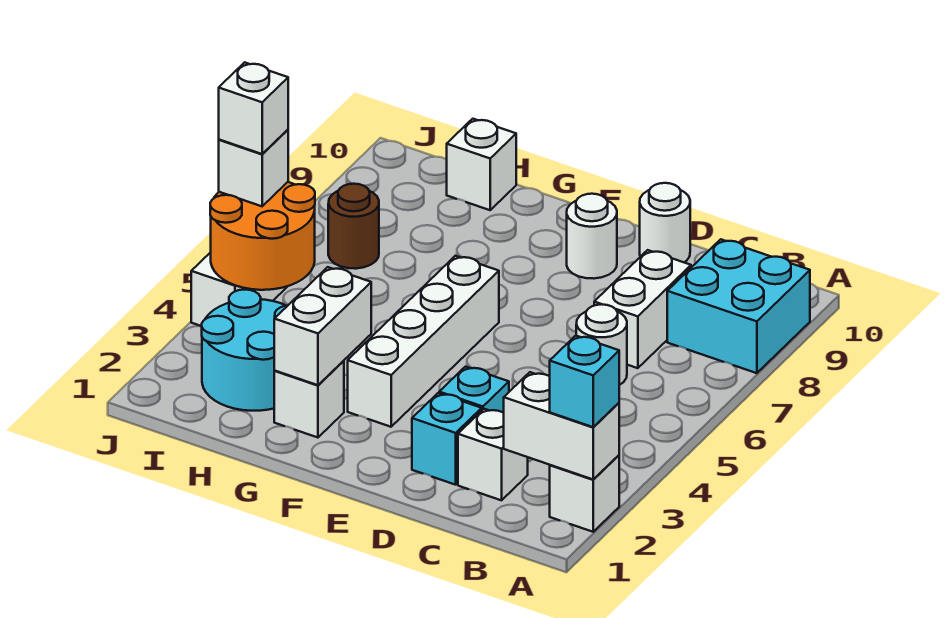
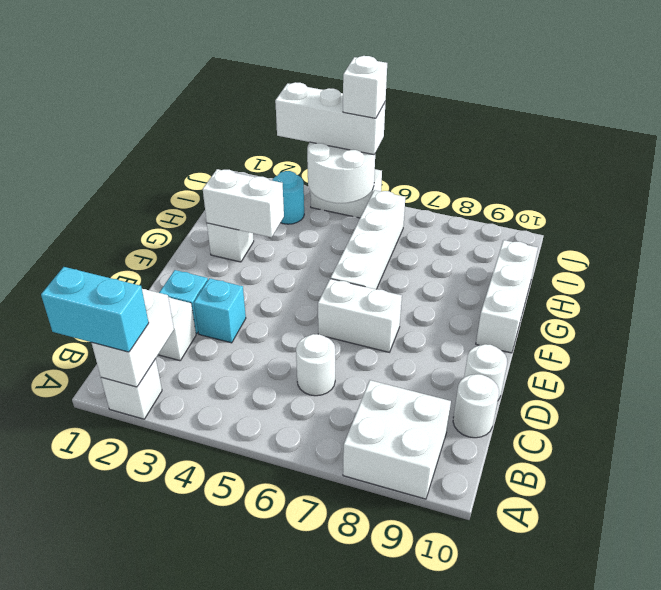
cyan 1x1 brick [550,336,619,427] -> cyan 1x2 brick [41,267,149,352]
cyan 2x2 brick [667,239,810,373] -> white 2x2 brick [343,380,451,499]
white 1x2 brick [594,250,691,368] -> white 1x2 brick moved to [318,279,402,352]
white 1x1 round brick [567,194,617,279] -> white 1x1 round brick moved to [453,374,499,438]
white 1x4 brick [348,256,499,427] -> white 1x4 brick turned to [331,190,406,289]
cyan 2x2 round brick [202,290,287,411] -> cyan 1x1 round brick [272,171,304,224]
white 1x1 brick [447,119,516,210] -> white 1x3 brick [476,240,538,353]
orange 2x2 round brick [210,182,315,290] -> white 2x2 round brick [307,142,375,203]
brown 1x1 round brick [328,184,379,269] -> none
white 1x1 brick [219,130,288,206] -> white 1x3 brick [275,82,386,155]

